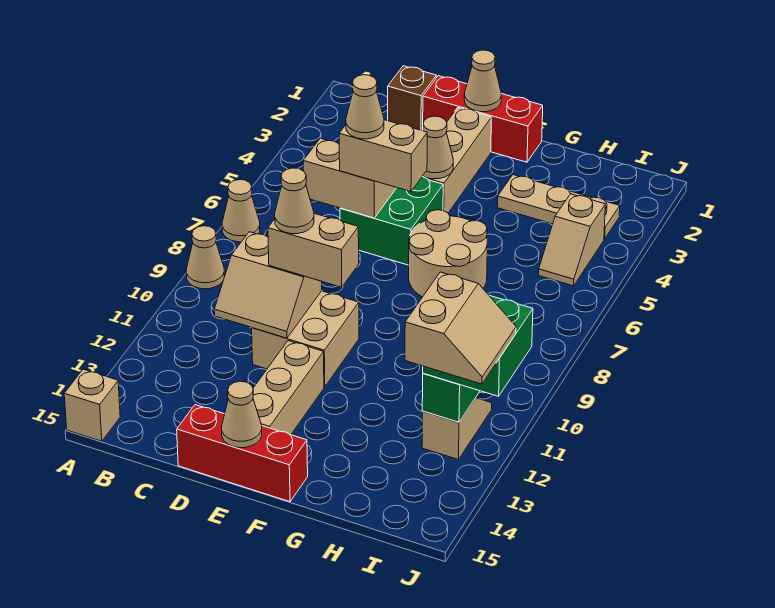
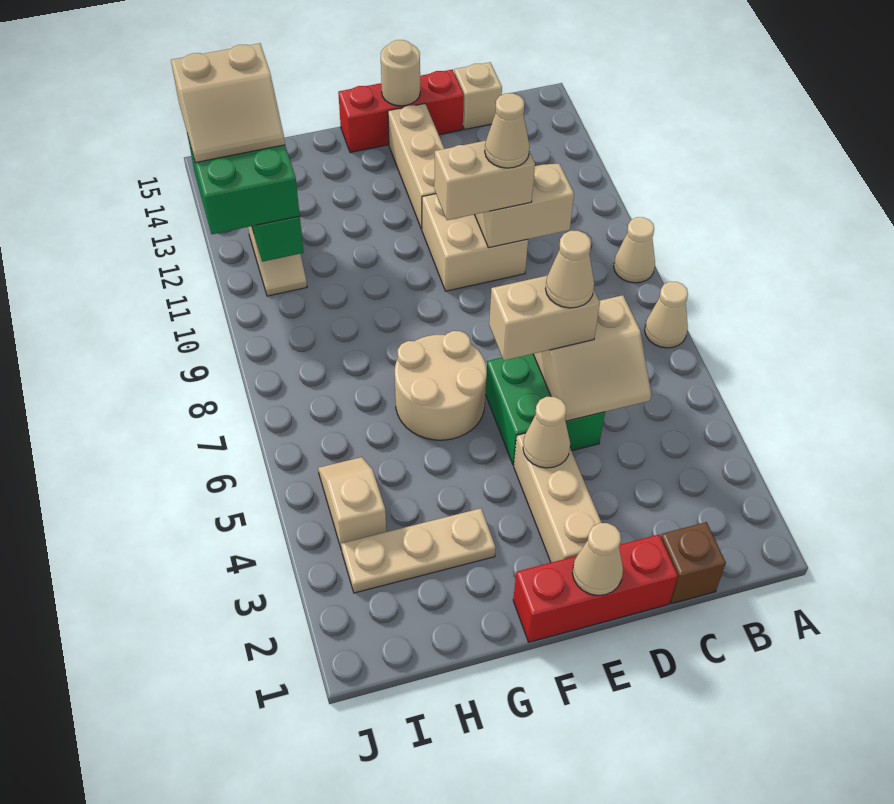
tan 1x1 brick [64,369,120,441] -> tan 1x1 brick moved to [454,62,502,129]
tan 1x1 cone [222,381,262,448] -> tan 1x1 round brick [381,40,420,106]
tan 2x2 slope [405,272,516,384] -> tan 2x2 slope turned to [171,43,285,163]

